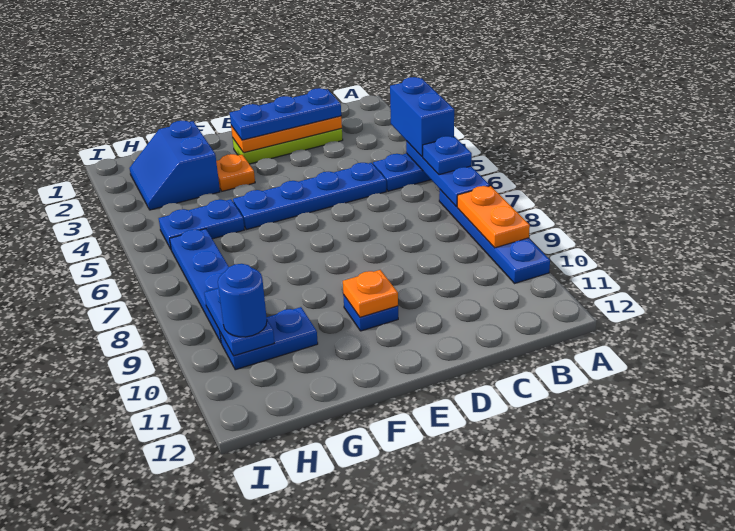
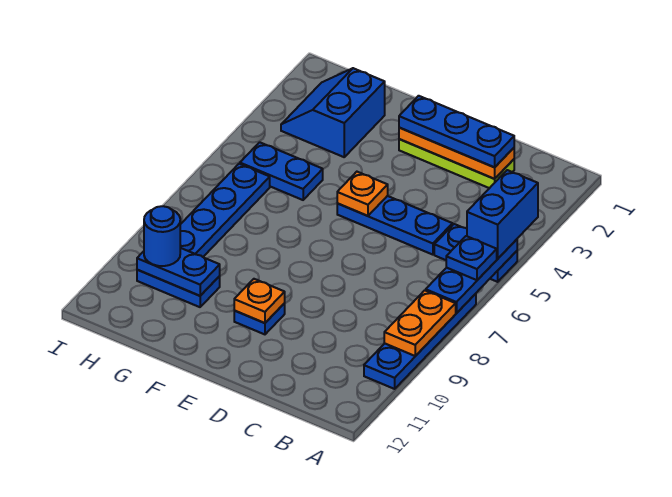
blue 1x4 plate [233,163,387,230] -> blue 1x3 plate [337,196,452,255]
orange 1x1 plate [216,154,255,191] -> orange 1x1 plate moved to [337,172,388,216]
blue 1x2 plate [204,288,274,356] -> blue 1x2 plate turned to [137,248,220,296]

